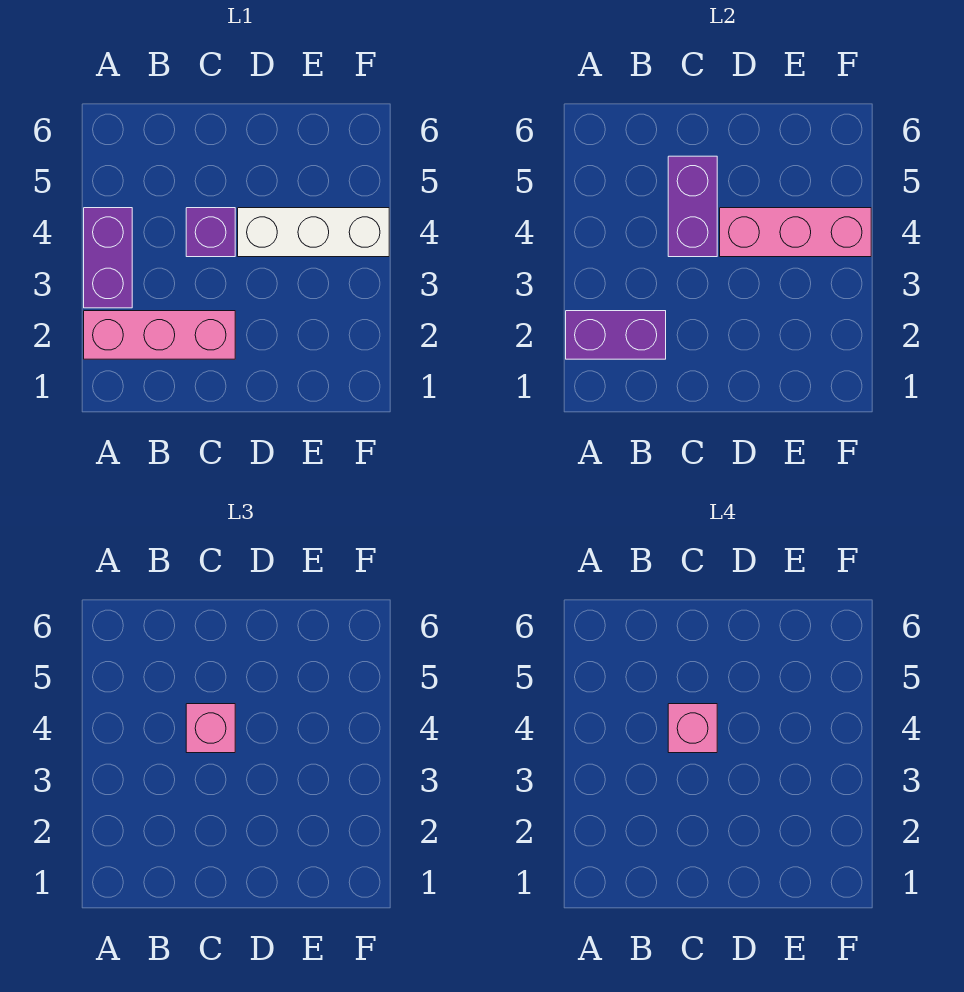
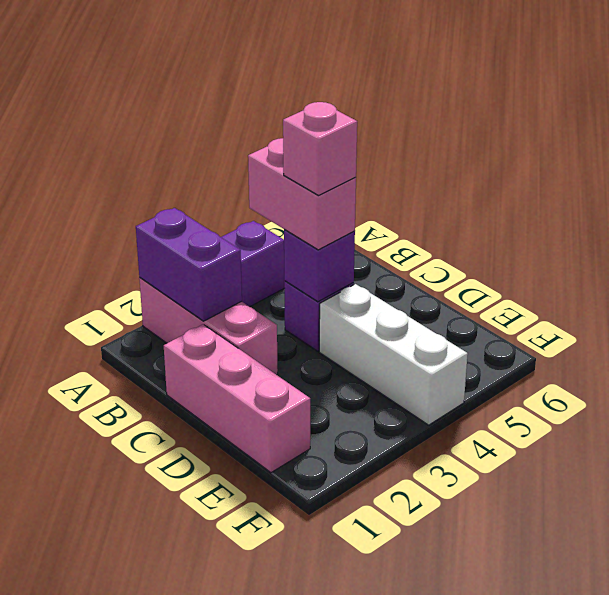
purple 1x2 brick [668,156,717,257] -> purple 1x1 brick [284,230,355,302]
pink 1x1 brick [186,704,235,753] -> pink 1x2 brick [248,138,356,250]
pink 1x3 brick [720,208,871,257] -> pink 1x3 brick moved to [164,324,310,473]

